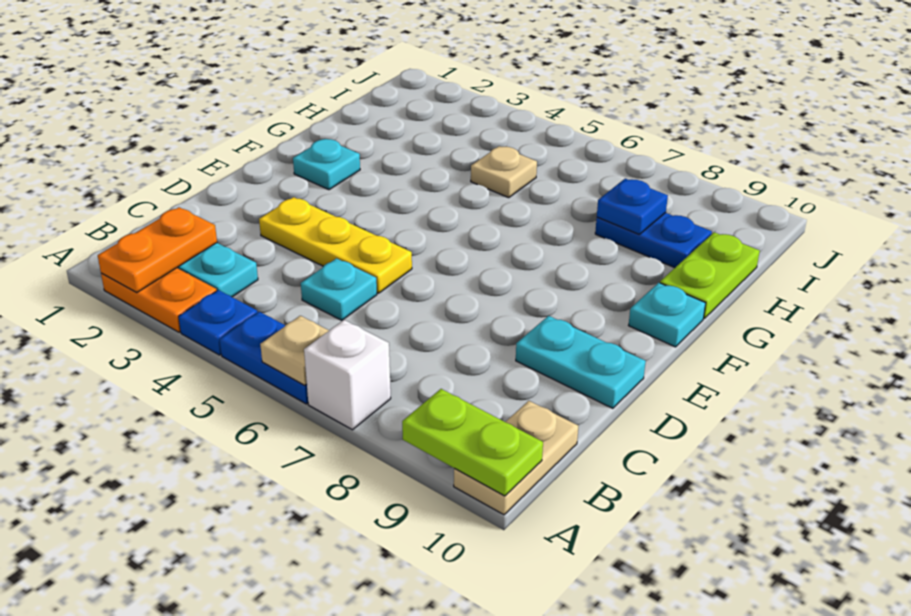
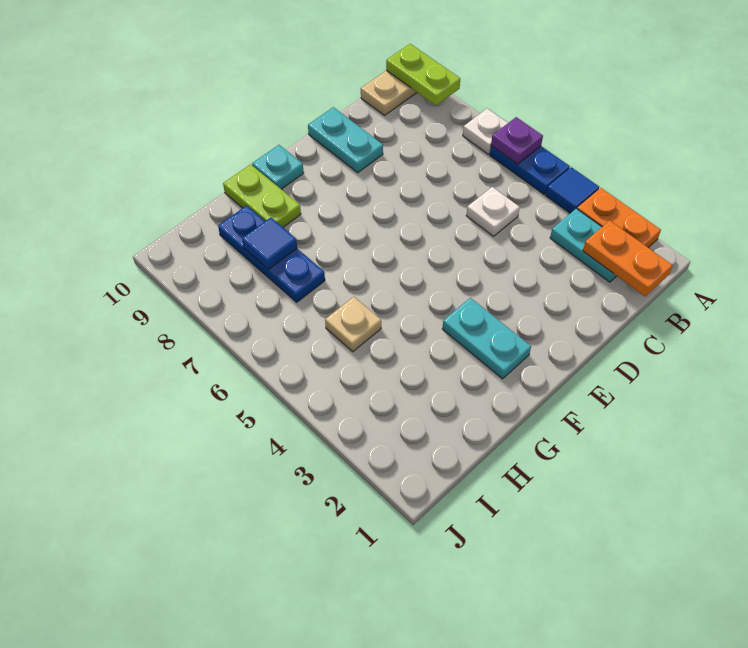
orange 1x2 plate [98,207,217,293] -> orange 1x2 plate turned to [583,220,673,296]
blue 1x1 plate [178,290,257,355] -> blue 1x1 tile [546,167,599,213]
tan 1x1 plate [260,316,329,385] -> purple 1x1 plate [491,117,543,164]
white 1x1 brick [304,320,391,430] -> white 1x1 plate [463,109,508,154]
cyan 1x1 plate [301,258,377,320] -> white 1x1 plate [466,187,520,236]
yellow 1x3 plate [259,197,412,293] -> none
cyan 1x1 plate [293,139,360,190] -> cyan 1x2 plate [442,298,531,379]
lime 1x2 plate [660,232,760,318] -> lime 1x2 plate turned to [223,164,301,227]
blue 1x2 plate [595,213,712,268] -> blue 1x3 plate [218,206,325,302]
blue 1x1 plate [597,179,668,235] -> blue 1x1 tile [242,217,297,270]

